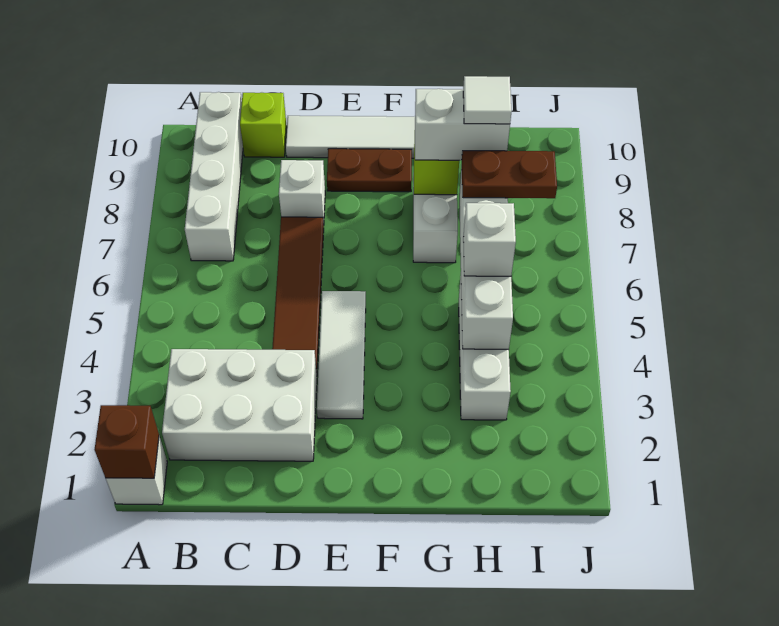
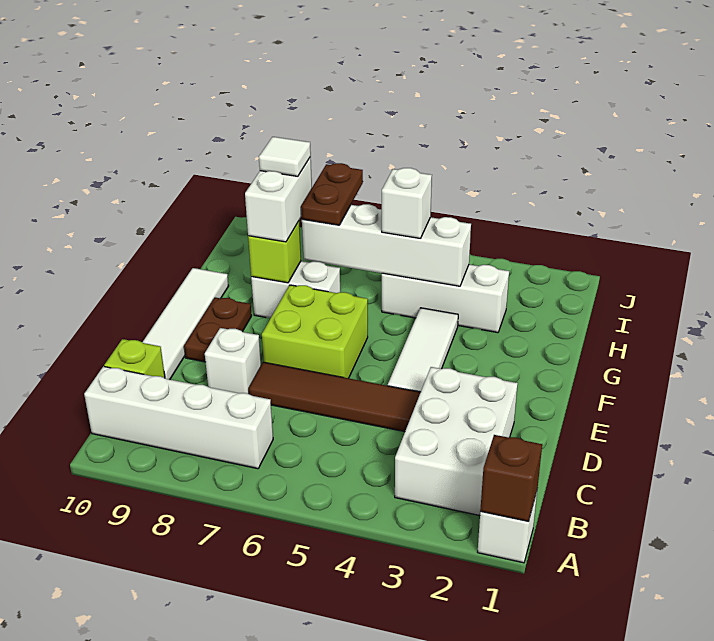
white 1x3 tile [317,291,366,419] -> white 1x3 tile turned to [388,308,458,392]
none -> lime 2x2 brick [262,285,368,378]

